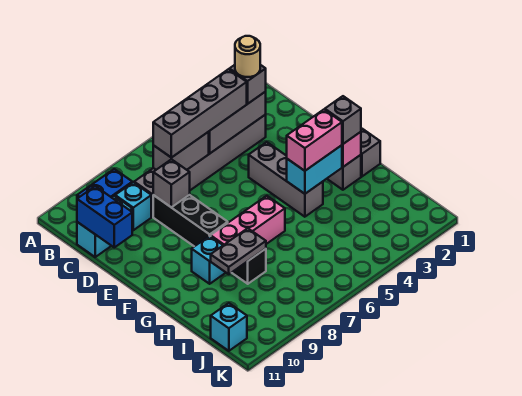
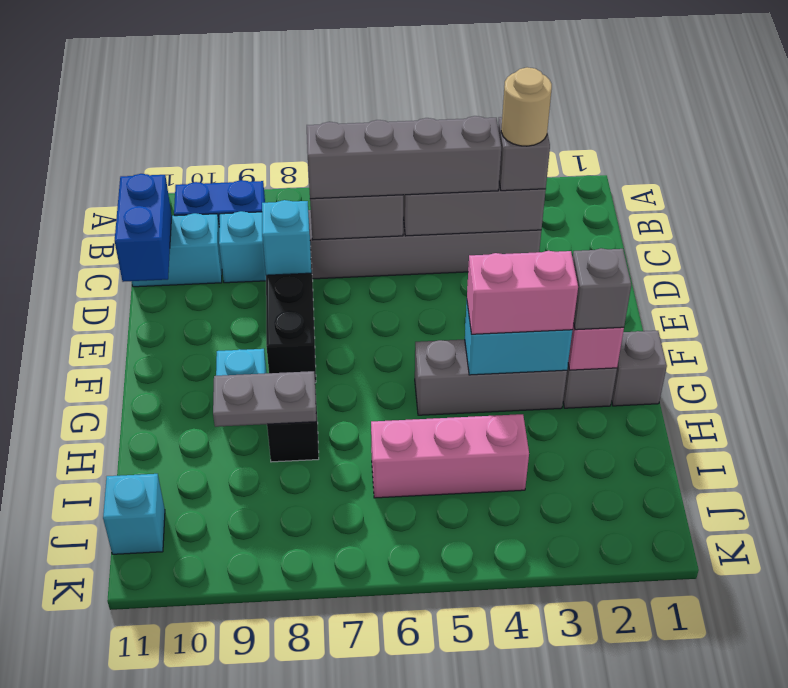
grey 1x1 brick [153,159,190,207] -> cyan 1x1 brick [262,200,311,275]
grey 1x3 brick [249,142,323,217] -> grey 1x3 brick turned to [415,339,567,415]
pink 1x3 brick [211,196,285,245] -> pink 1x3 brick moved to [371,414,529,498]

